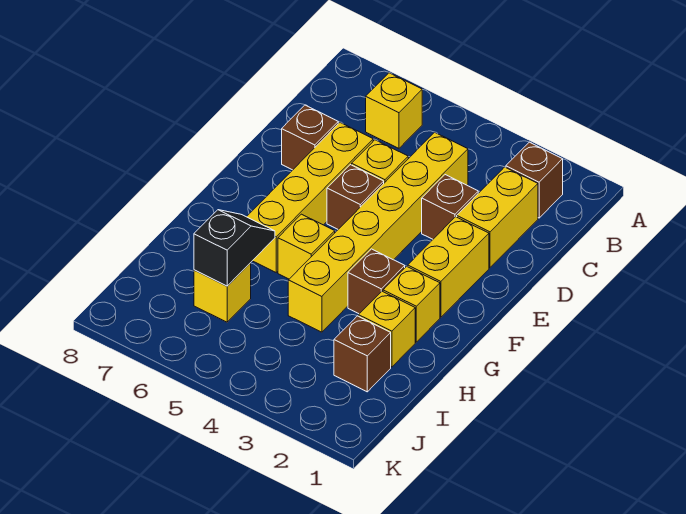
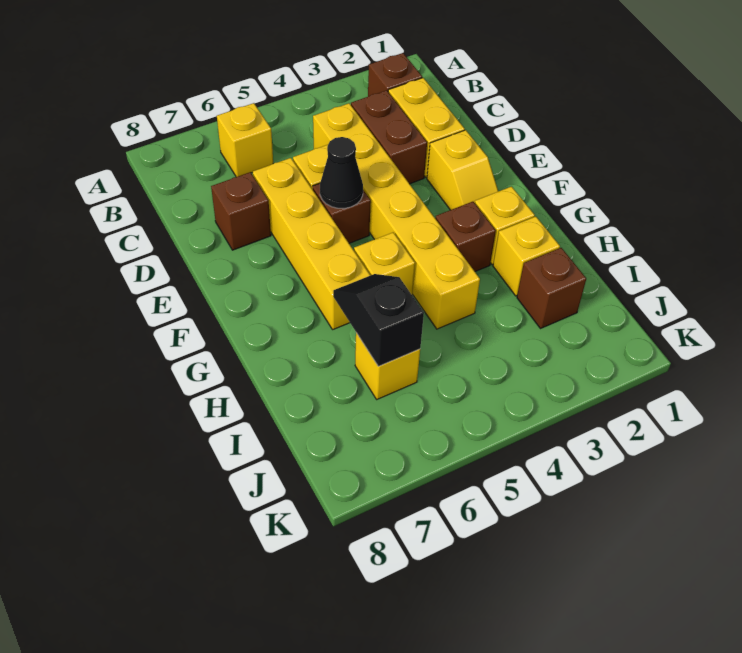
brown 1x1 brick [422,175,478,239] -> brown 1x2 brick [351,90,427,184]
yellow 1x2 brick [407,217,489,317] -> yellow 1x2 slope [427,130,498,210]
none -> black 1x1 cone [320,137,363,208]

